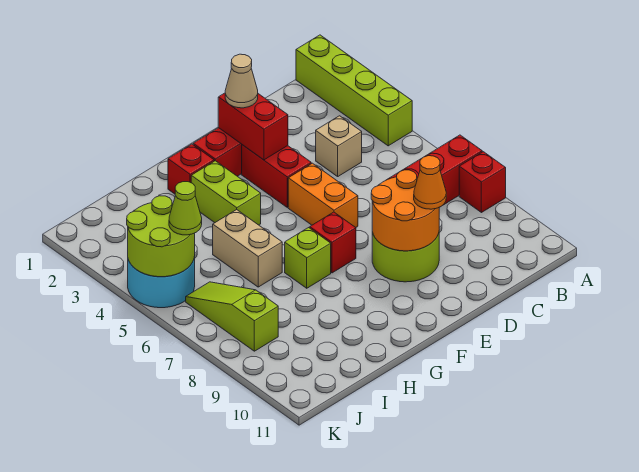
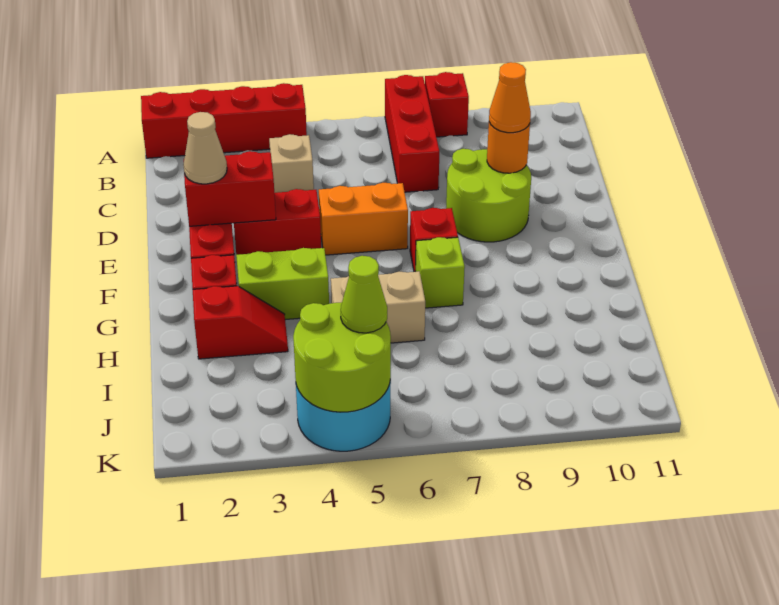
lime 1x4 brick [296,35,412,146] -> red 1x4 brick [141,83,307,158]
orange 2x2 round brick [371,170,439,251] -> orange 1x1 round brick [487,122,530,173]
none -> red 1x2 slope [193,286,288,359]
lime 1x3 slope [186,282,278,351] -> none

